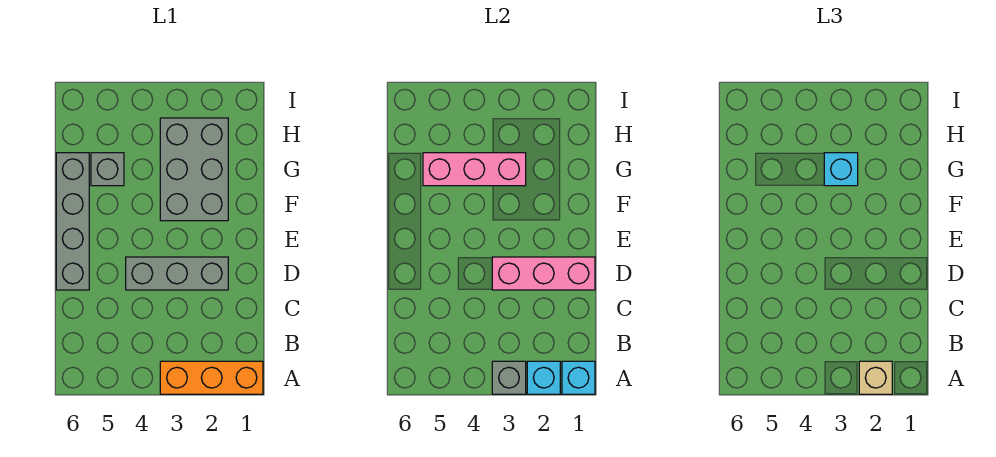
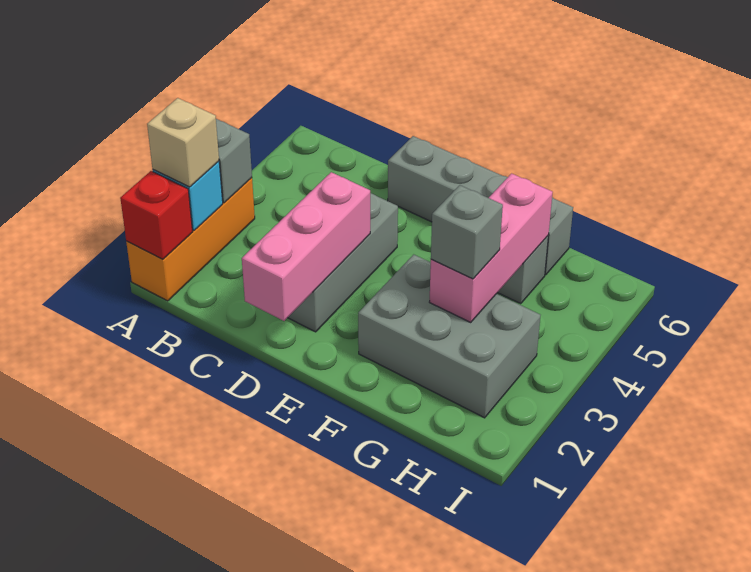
cyan 1x1 brick [562,361,595,394] -> red 1x1 brick [120,171,193,259]
cyan 1x1 brick [824,153,858,186] -> grey 1x1 brick [431,185,503,279]

